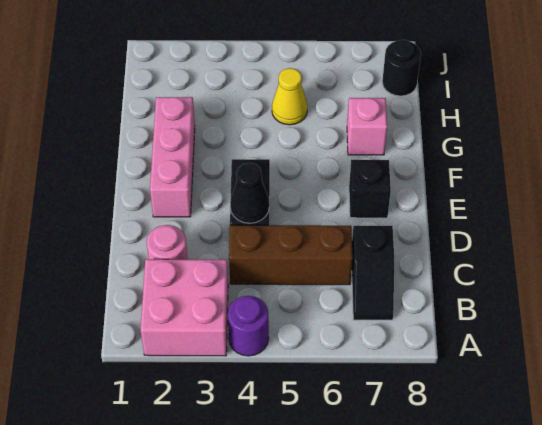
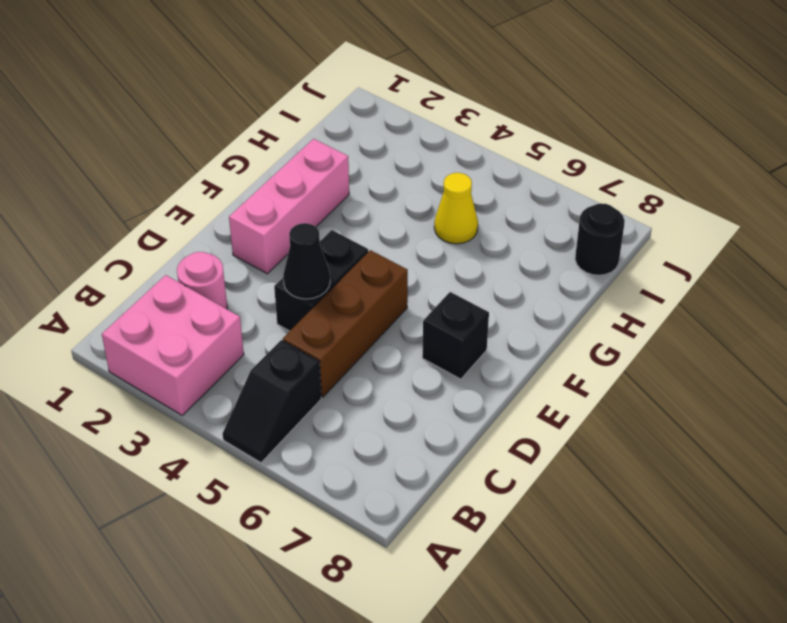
purple 1x1 round brick [228,296,269,356] -> none
black 1x2 slope [352,226,394,320] -> black 1x2 slope moved to [223,340,321,463]
brown 1x3 brick [229,225,353,285] -> brown 1x3 brick turned to [283,250,408,397]
pink 1x1 brick [347,98,387,155] -> none

